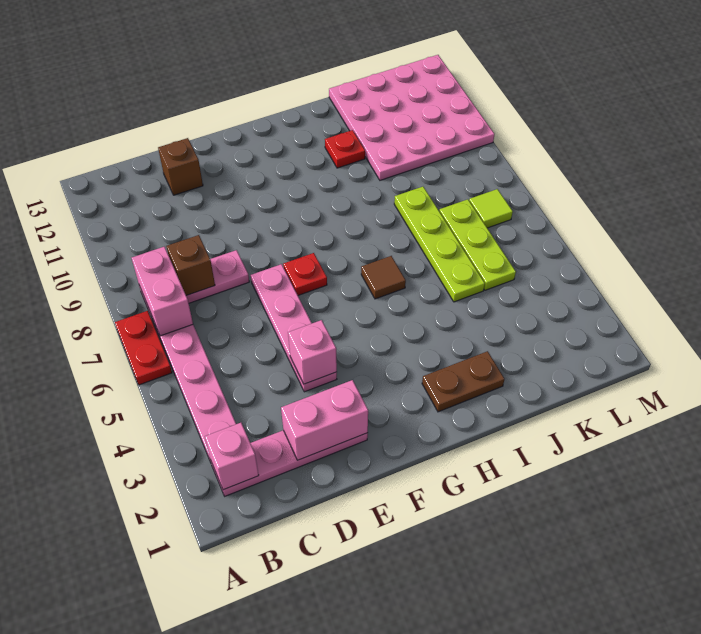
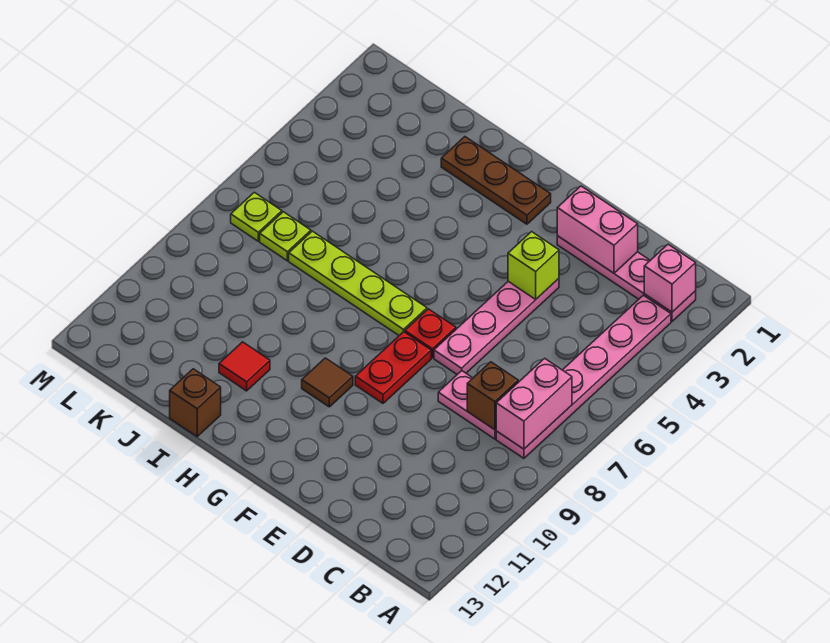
red 1x2 plate [115,311,172,385] -> red 1x2 plate moved to [355,332,431,403]
brown 1x1 brick [158,138,203,195] -> brown 1x1 brick moved to [170,369,221,436]
pink 1x1 brick [288,320,337,384] -> lime 1x1 brick [508,232,559,299]
brown 1x2 plate [422,351,504,412] -> brown 1x3 plate [441,137,551,224]
brown 1x1 tile [361,256,406,299] -> brown 1x1 tile moved to [302,358,353,407]
red 1x1 plate [325,130,365,168] -> red 1x1 tile [219,342,270,391]
lime 1x4 plate [394,187,485,302] -> lime 1x4 plate turned to [289,231,427,335]
pink 4x4 plate [329,55,494,180] -> none
lime 1x3 plate [439,199,516,290] -> lime 1x1 plate [260,212,311,261]
lime 1x1 tile [469,189,513,228] -> lime 1x1 plate [231,192,282,241]

